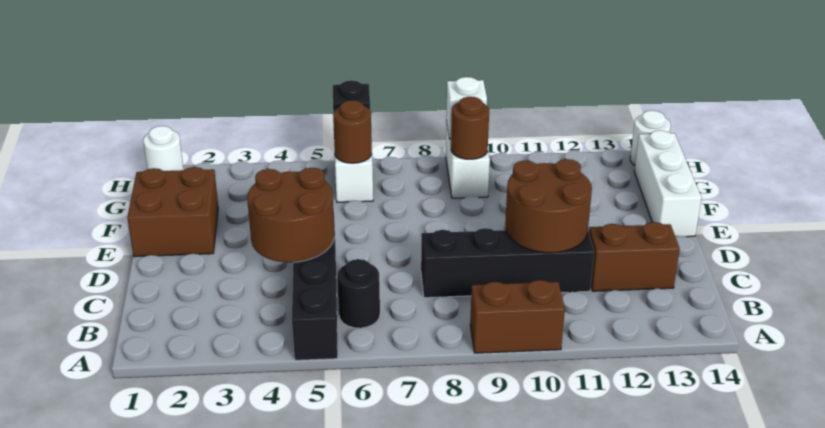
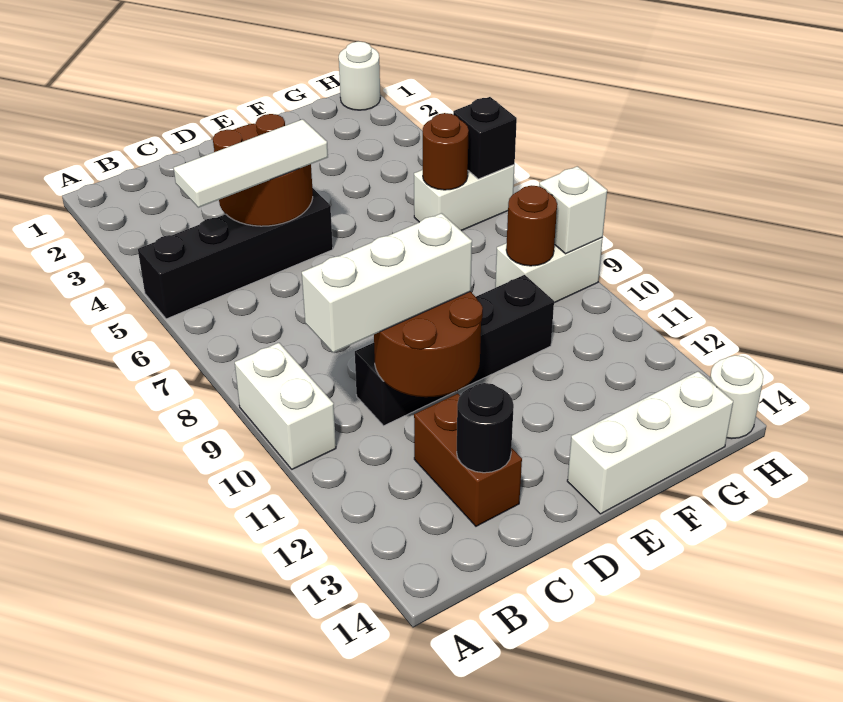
brown 1x2 brick [470,280,565,353] -> white 1x2 brick [235,343,336,469]
none -> white 1x3 tile [174,119,328,208]
black 1x1 round brick [337,259,380,328] -> black 1x1 round brick moved to [457,383,514,473]
none -> white 1x3 brick [302,213,472,353]
black 1x4 brick [421,228,594,298] -> black 1x4 brick turned to [355,275,554,426]
brown 2x2 brick [127,167,218,257] -> none

